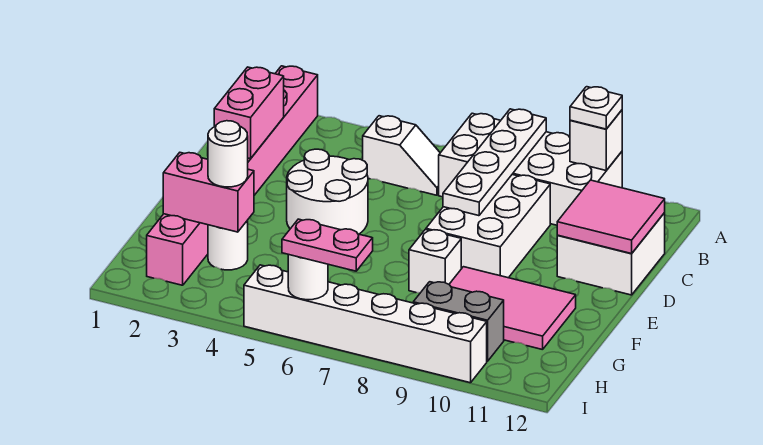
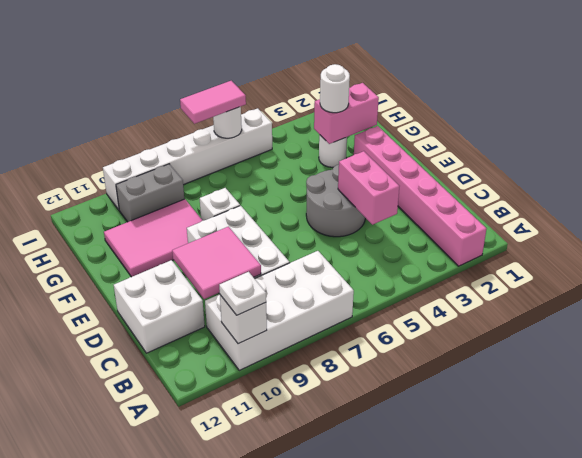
pink 1x8 brick [147,66,318,285] -> pink 1x6 brick [354,126,486,266]
white 1x4 plate [443,109,546,216] -> none
white 1x2 slope [363,116,440,195] -> none
pink 1x2 brick [214,67,284,159] -> pink 1x2 brick moved to [338,151,399,225]
pink 2x2 tile [557,180,665,254] -> pink 2x2 tile moved to [172,227,261,299]
white 2x2 round brick [287,149,368,234] -> grey 2x2 round brick [306,165,365,237]
pink 1x2 plate [282,219,373,271] -> pink 1x2 tile [180,81,246,124]

